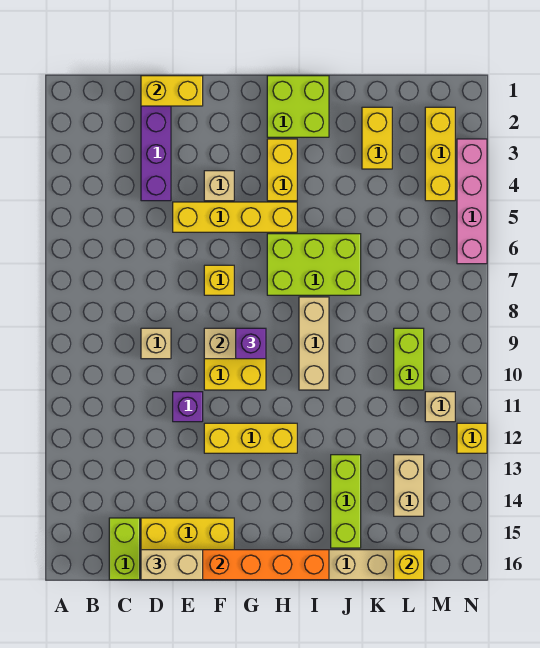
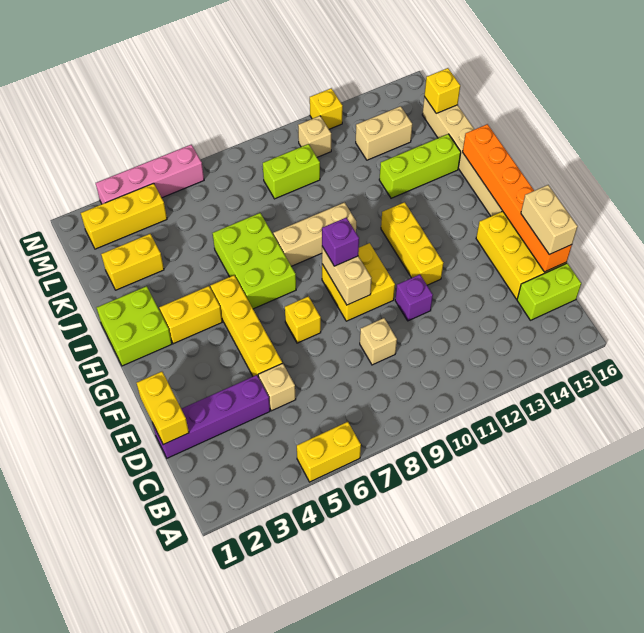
none -> yellow 1x2 brick [297,422,361,482]
tan 1x1 brick [204,171,234,201] -> tan 1x1 brick moved to [258,363,296,411]

